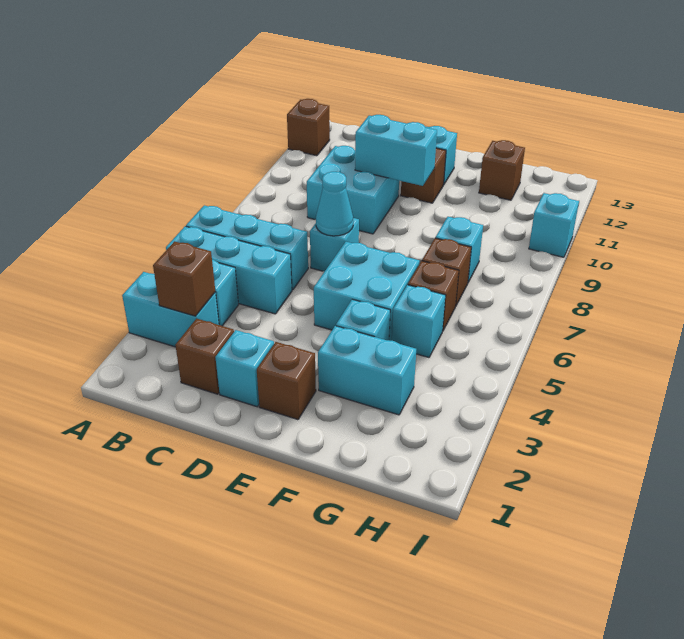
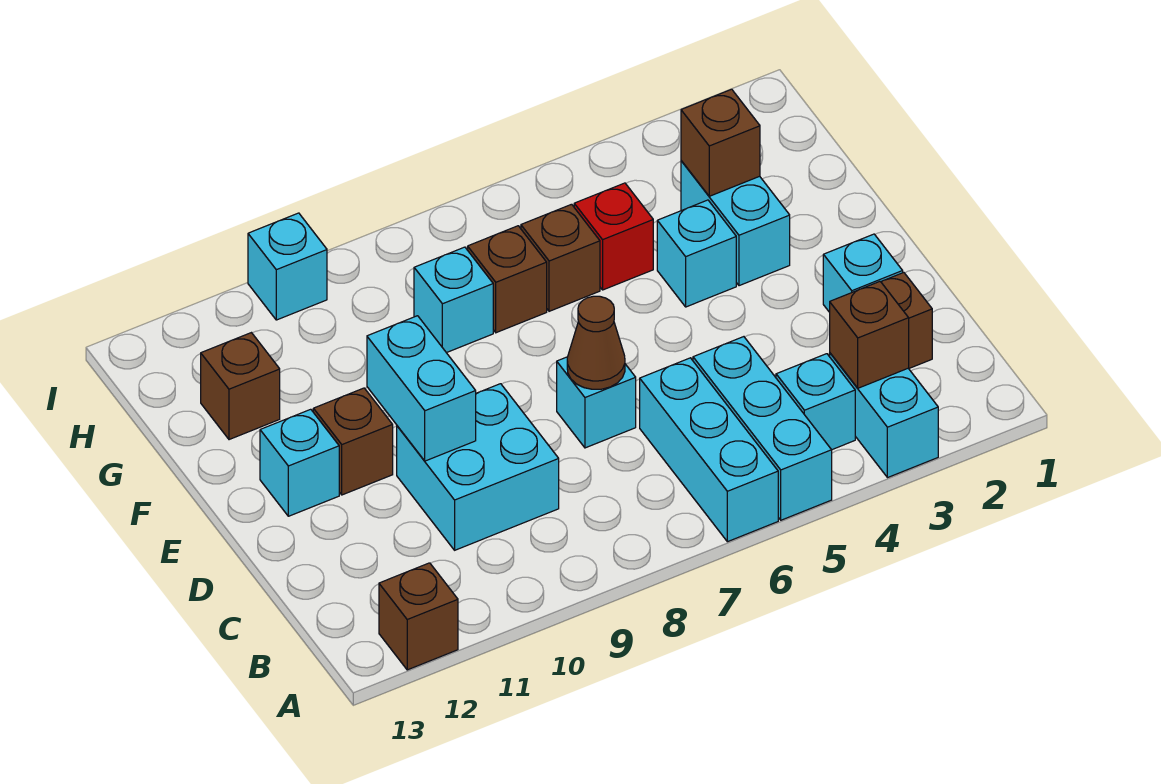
cyan 1x1 cone [316,172,353,236] -> brown 1x1 cone [567,296,625,389]
brown 1x1 brick [257,342,316,420] -> brown 1x1 brick moved to [681,89,760,196]
cyan 2x2 brick [314,242,420,341] -> none
cyan 1x1 brick [392,285,446,357] -> red 1x1 brick [574,183,653,290]

